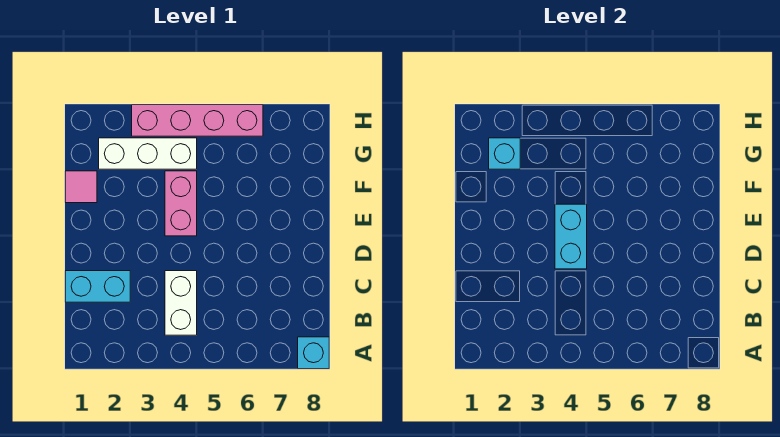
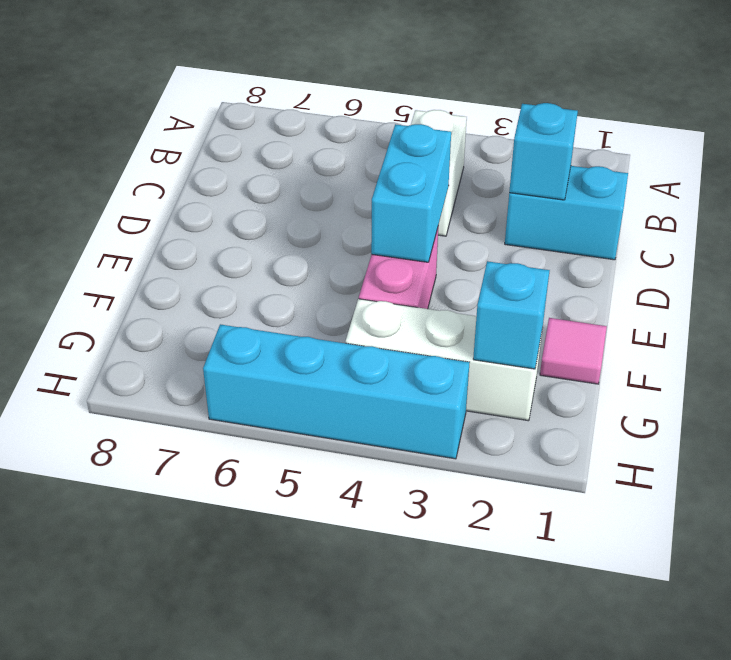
cyan 1x1 brick [298,337,329,369] -> cyan 1x1 brick moved to [509,103,578,200]
pink 1x4 brick [132,105,263,136] -> cyan 1x4 brick [203,324,470,459]

